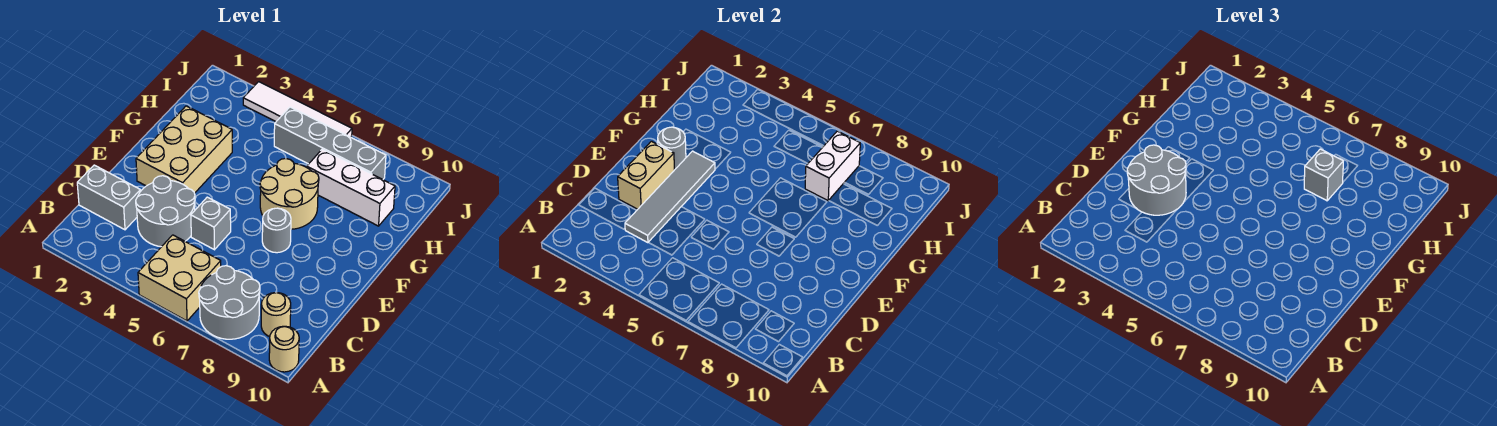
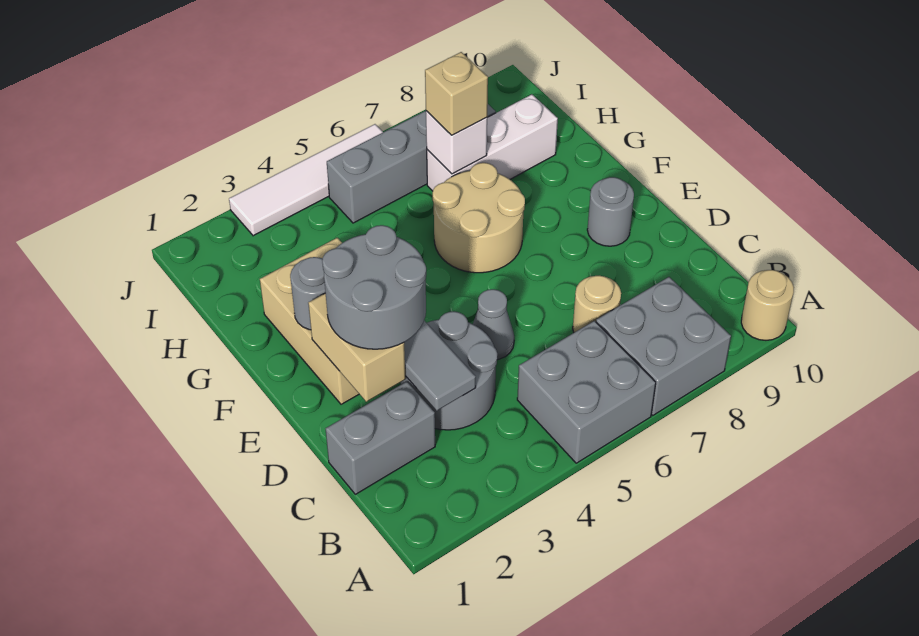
tan 2x2 brick [138,235,221,321] -> grey 2x2 brick [517,321,656,463]
grey 2x2 round brick [199,266,260,339] -> grey 2x2 brick [596,277,731,416]
tan 1x1 round brick [261,293,291,336] -> tan 1x1 round brick moved to [573,276,621,332]
grey 1x1 brick [191,197,231,250] -> grey 1x1 cone [473,289,514,360]
grey 1x1 round brick [262,208,291,253] -> grey 1x1 round brick moved to [587,177,634,246]
white 1x2 brick [805,131,860,201] -> white 1x1 brick [426,111,487,174]
grey 1x1 brick [1304,149,1343,201] -> tan 1x1 brick [425,52,488,135]

